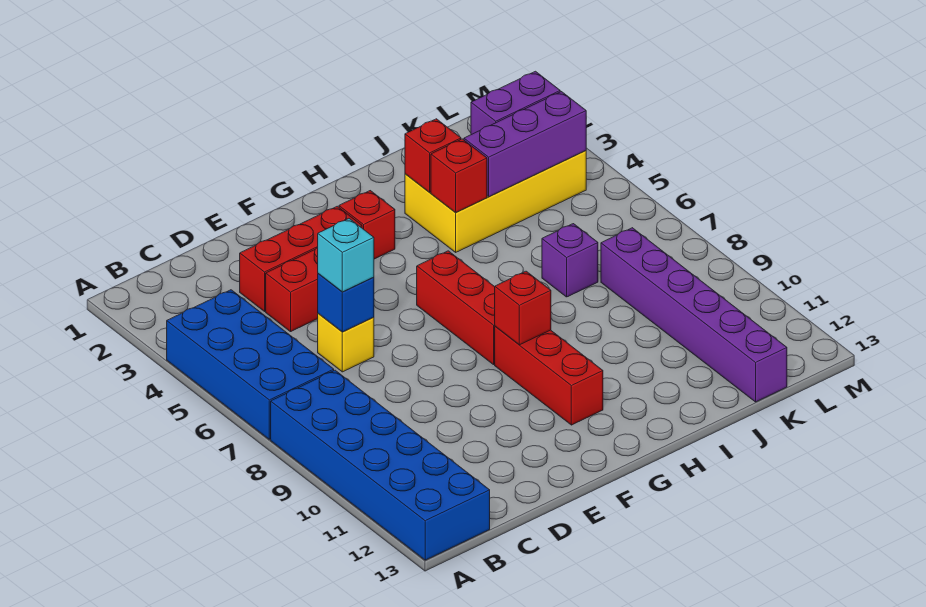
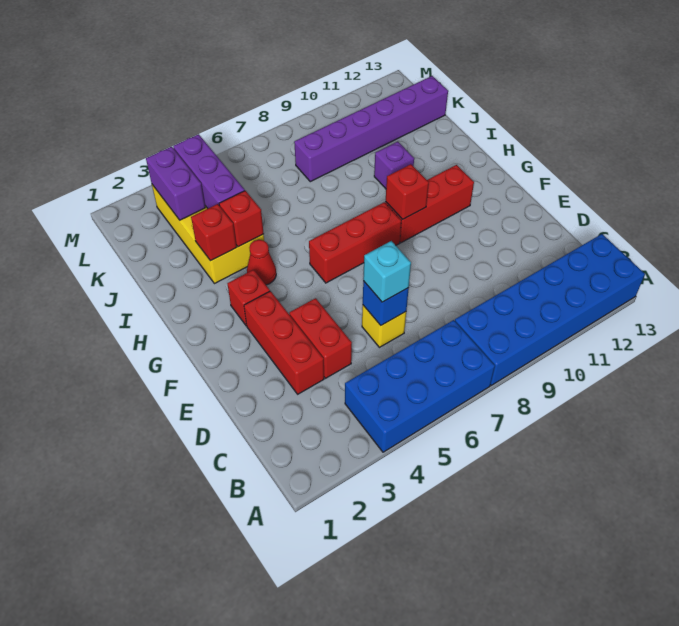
none -> red 1x1 cone [247,240,276,285]
purple 1x1 brick [542,224,598,297] -> purple 1x1 brick moved to [374,142,414,189]

